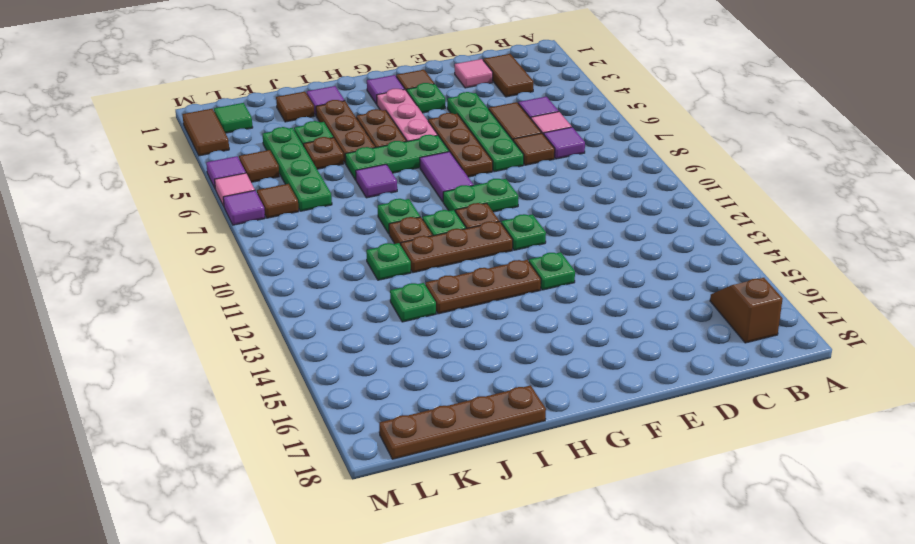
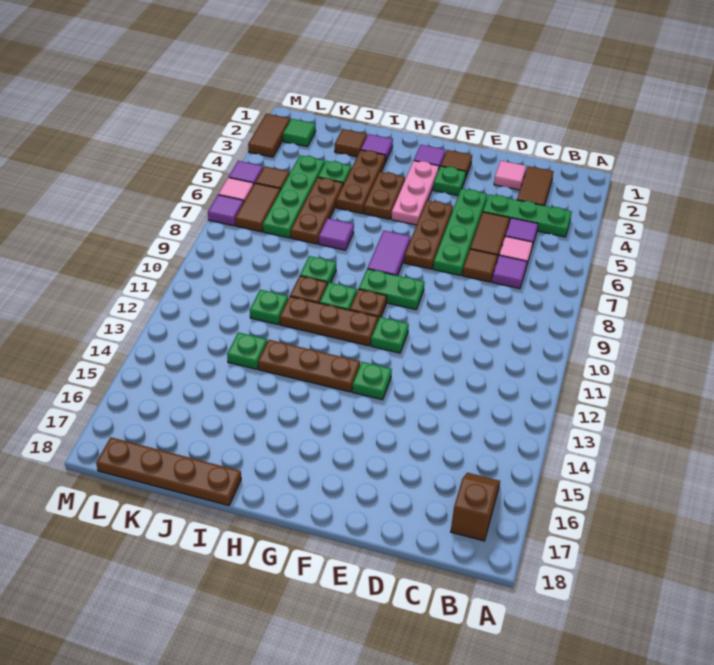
green 1x3 plate [345,135,449,180] -> green 1x3 plate moved to [483,194,572,237]
brown 1x1 plate [304,137,344,169] -> brown 1x3 plate [291,178,343,244]
brown 1x1 tile [257,184,299,218] -> brown 1x2 tile [235,183,280,232]

